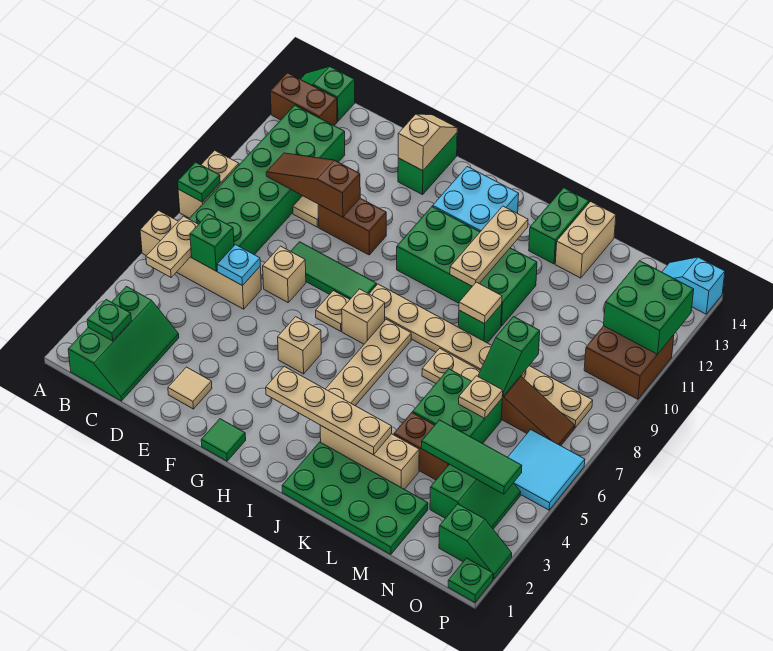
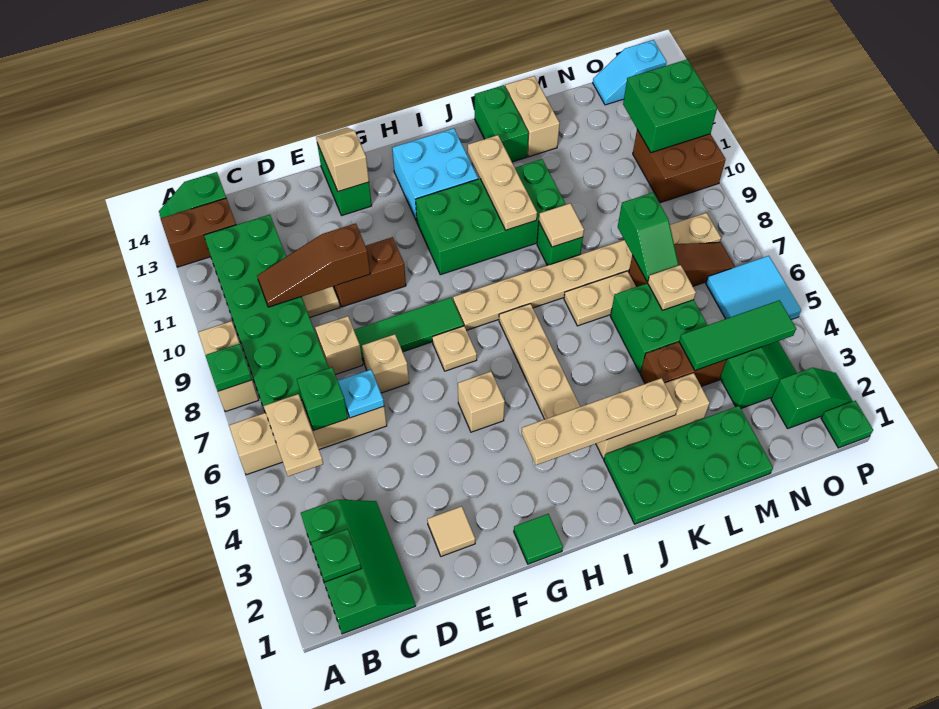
tan 1x1 brick [342,289,385,344] -> tan 1x1 brick moved to [315,316,363,375]

